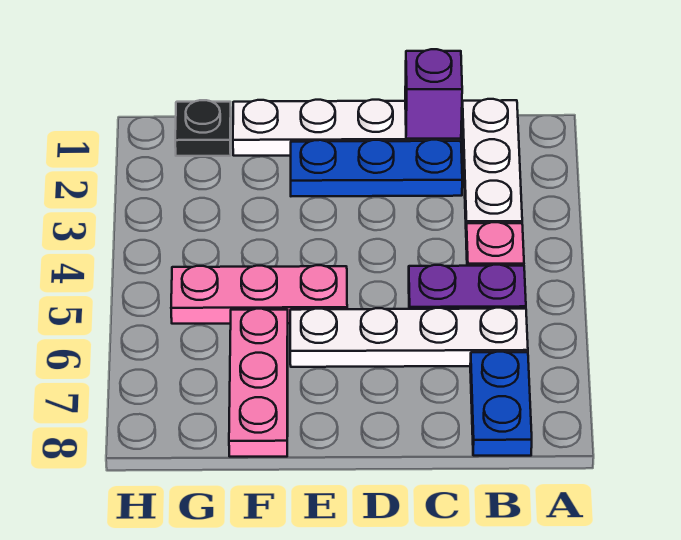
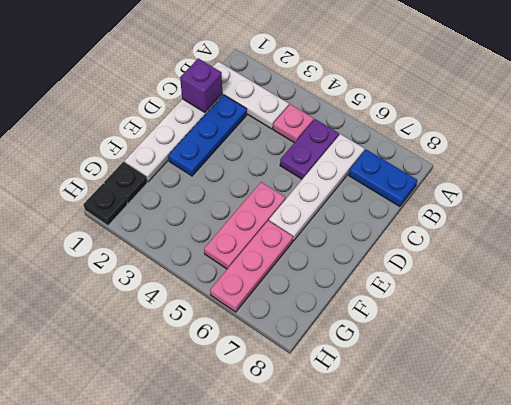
pink 1x3 plate [229,309,288,457] -> pink 1x3 plate turned to [210,221,293,312]
none -> black 1x1 plate [84,184,127,226]

